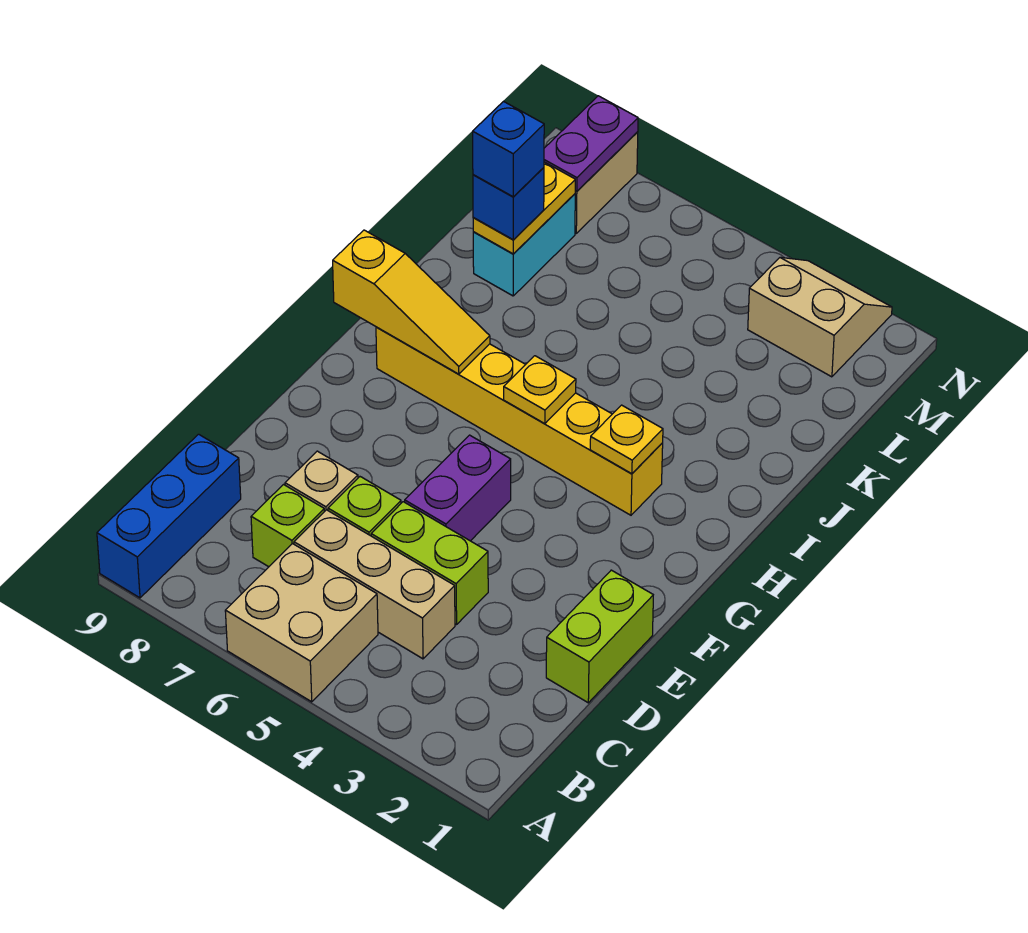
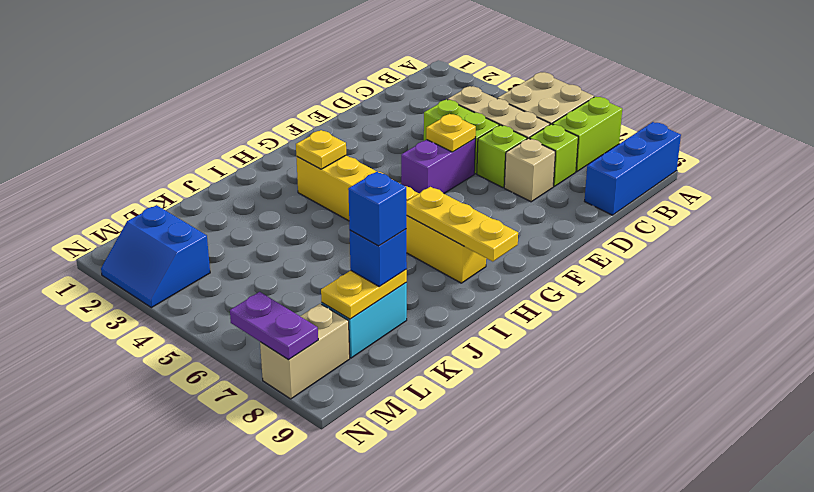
lime 1x2 brick [546,570,653,703] -> lime 1x2 brick moved to [552,97,622,172]
yellow 1x1 plate [504,356,576,424] -> yellow 1x1 plate moved to [426,114,476,152]
yellow 1x3 slope [333,230,490,374] -> yellow 1x3 plate [406,187,518,262]
tan 2x2 slope [748,257,892,377] -> blue 2x2 slope [101,205,210,308]
purple 1x2 plate [544,96,638,192] -> purple 1x2 plate turned to [230,292,318,360]

